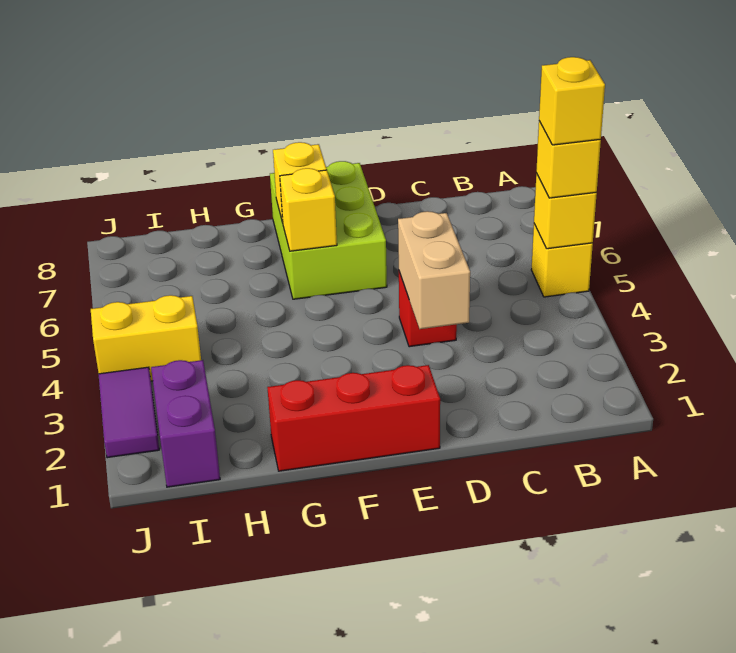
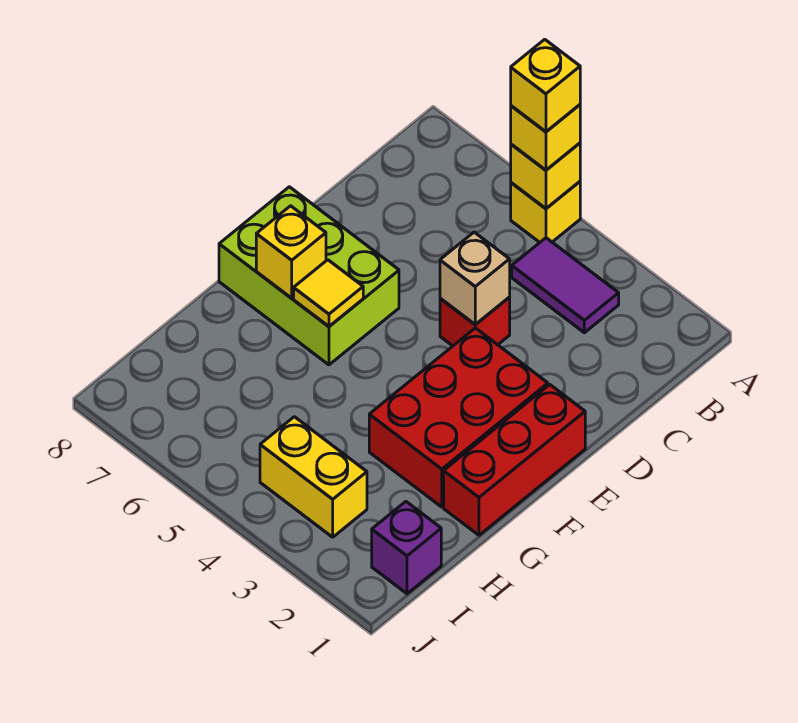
tan 1x2 brick [398,211,470,329] -> tan 1x1 brick [440,232,510,325]
none -> red 2x3 brick [369,328,548,507]
yellow 1x1 brick [280,168,337,251] -> yellow 1x1 tile [294,260,363,326]
purple 1x2 brick [151,360,220,487] -> purple 1x1 brick [372,502,441,594]
yellow 1x2 brick [91,295,201,381] -> yellow 1x2 brick turned to [260,417,367,537]
purple 1x2 tile [99,367,159,458] -> purple 1x2 tile moved to [512,238,619,333]

